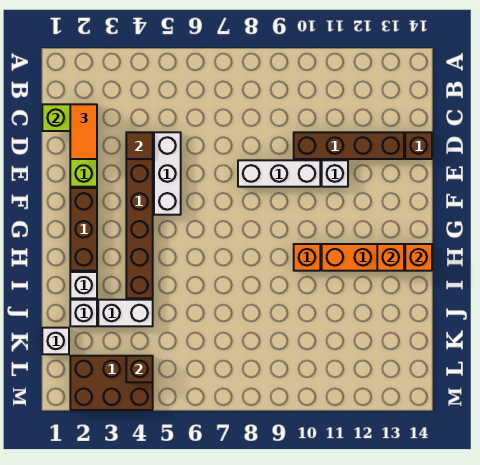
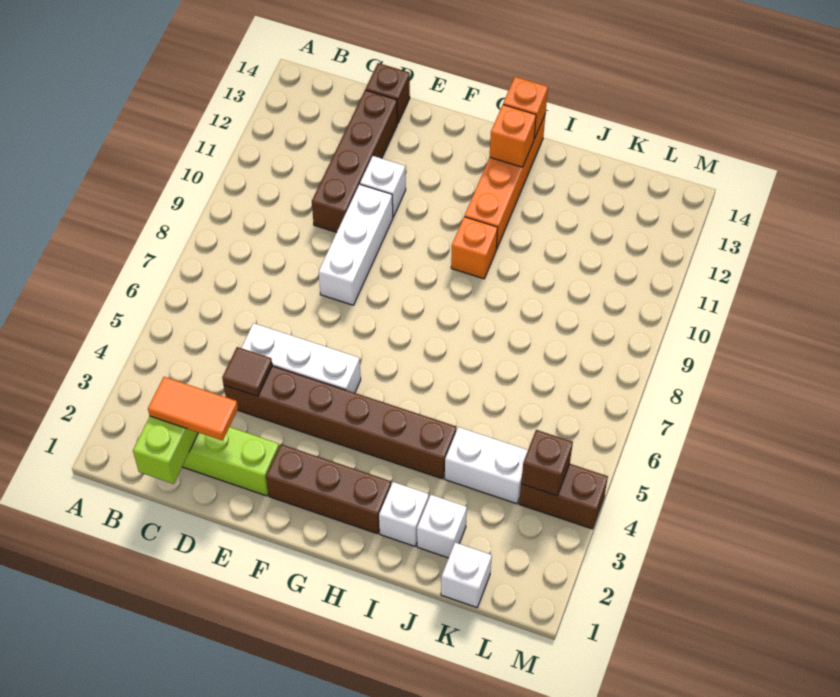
white 1x2 brick [98,300,153,326] -> white 1x2 brick turned to [445,427,528,504]
brown 2x3 brick [70,356,153,410] -> brown 1x2 brick [519,464,608,529]

